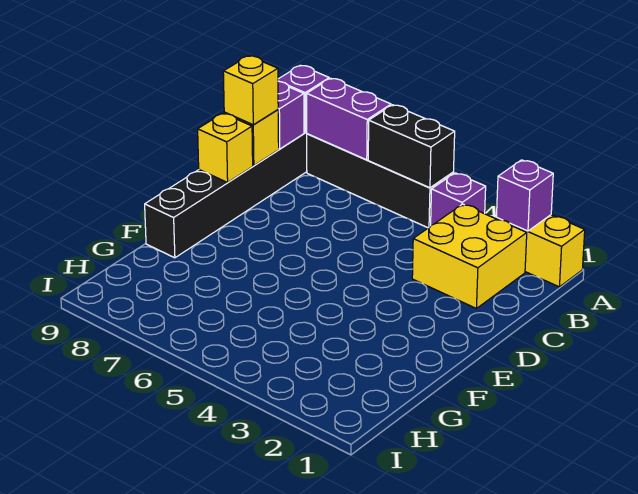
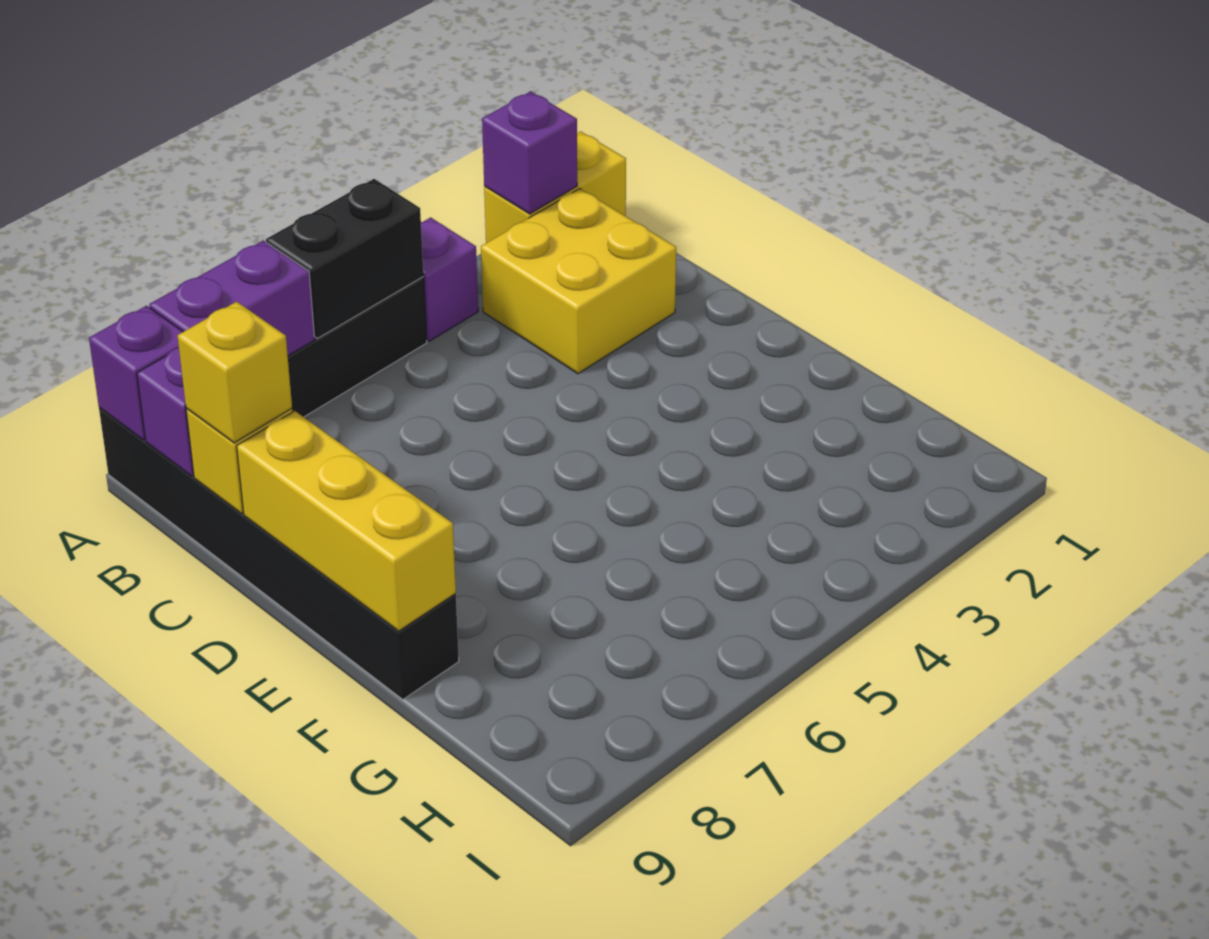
yellow 1x1 brick [198,113,253,182] -> yellow 1x3 brick [237,411,456,631]

